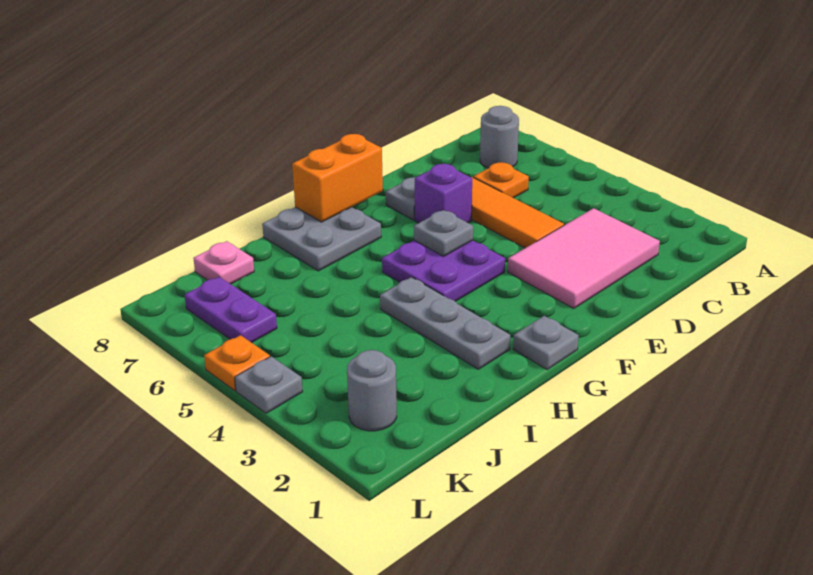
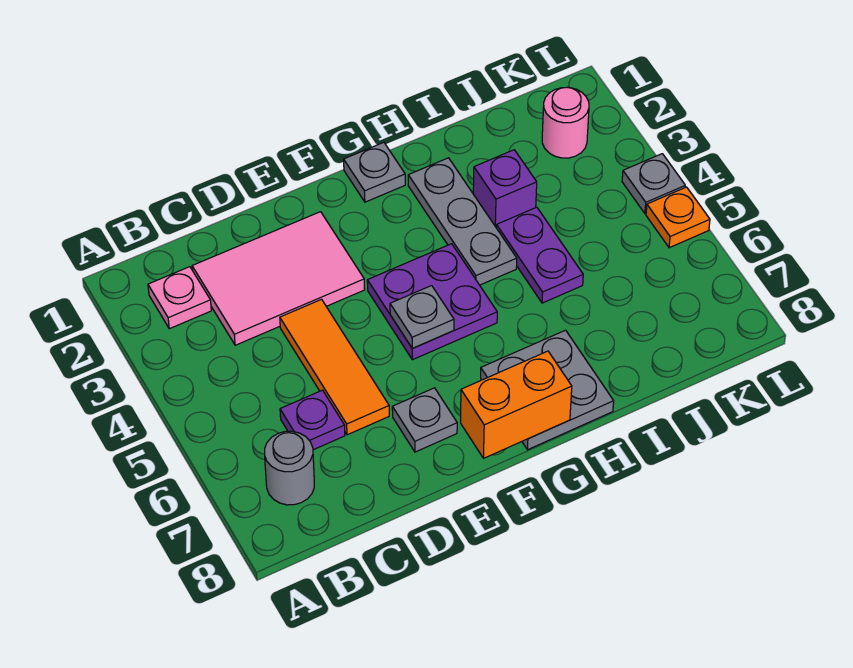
orange 1x1 plate [473,162,529,198] -> purple 1x1 plate [280,390,345,450]
purple 1x1 brick [415,164,472,223] -> purple 1x1 brick moved to [473,150,537,227]
pink 1x1 plate [193,241,254,284] -> pink 1x1 plate moved to [148,267,211,329]
grey 1x1 round brick [347,350,397,431] -> pink 1x1 round brick [542,87,589,158]
purple 1x2 plate [185,277,277,343] -> purple 1x2 plate moved to [496,207,583,303]

